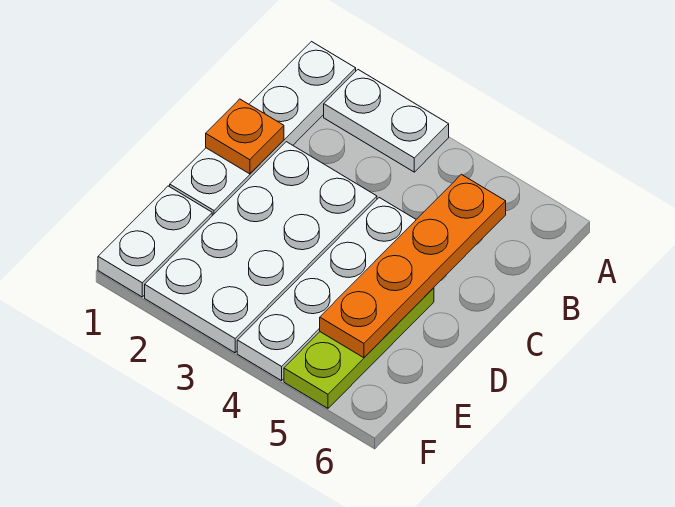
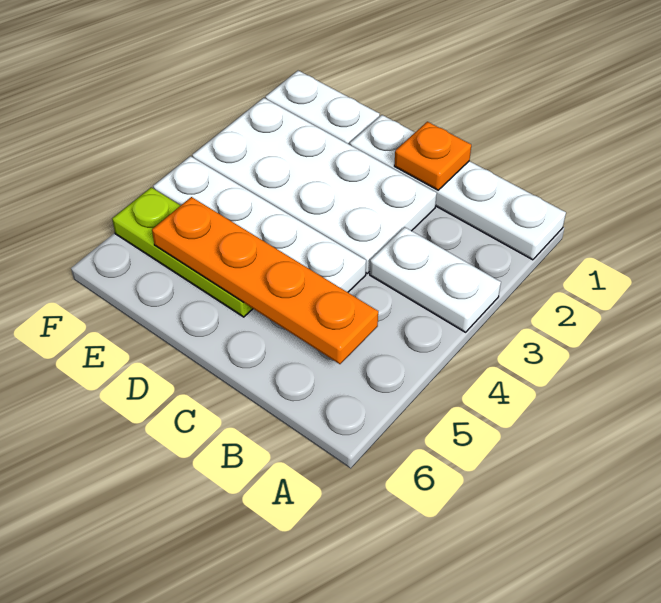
white 1x2 plate [324,70,449,172] -> white 1x2 plate turned to [370,227,501,332]

